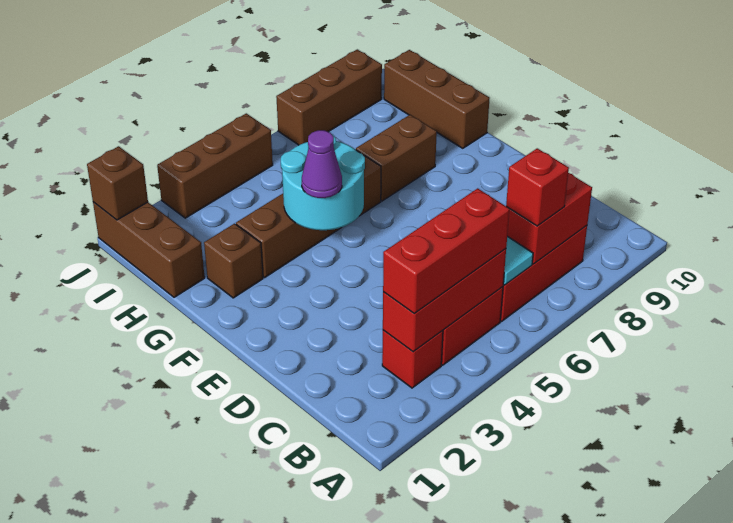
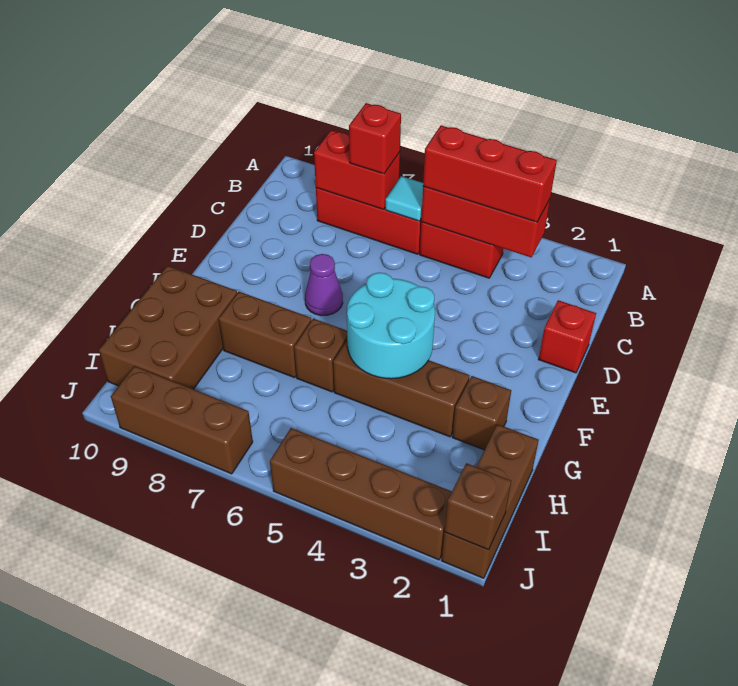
red 1x1 brick [382,330,443,388] -> red 1x1 brick moved to [539,300,596,373]
purple 1x1 cone [302,130,342,198] -> purple 1x1 cone moved to [305,254,343,316]
brown 1x3 brick [384,50,490,148] -> brown 2x3 brick [99,266,237,389]
brown 1x3 brick [157,113,273,218] -> brown 1x4 brick [270,428,452,560]

